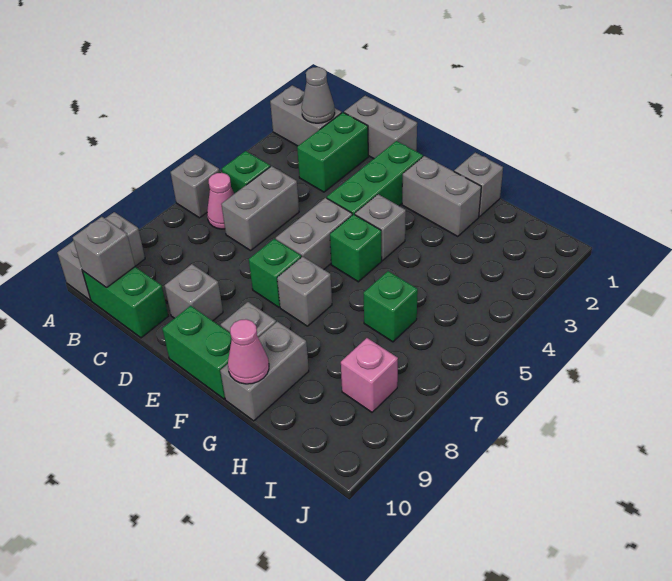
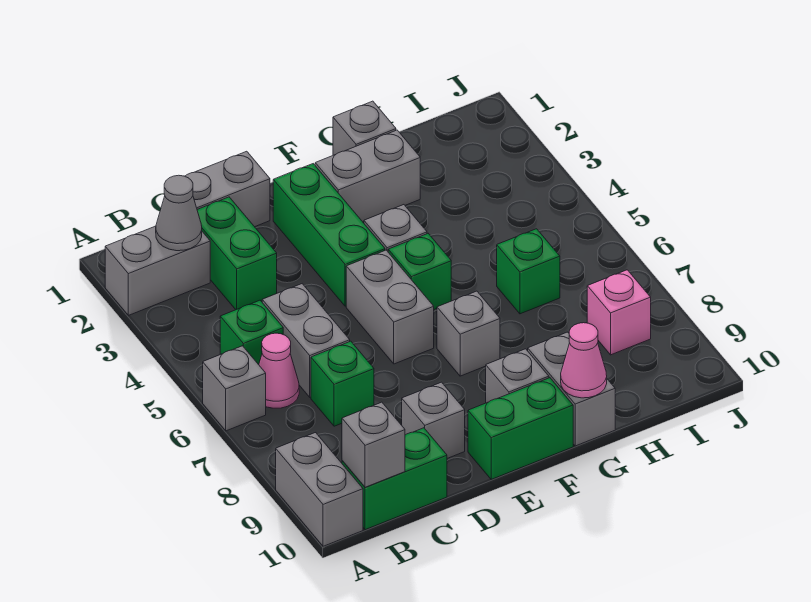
green 1x1 brick [249,239,301,307] -> green 1x1 brick moved to [311,341,374,426]

